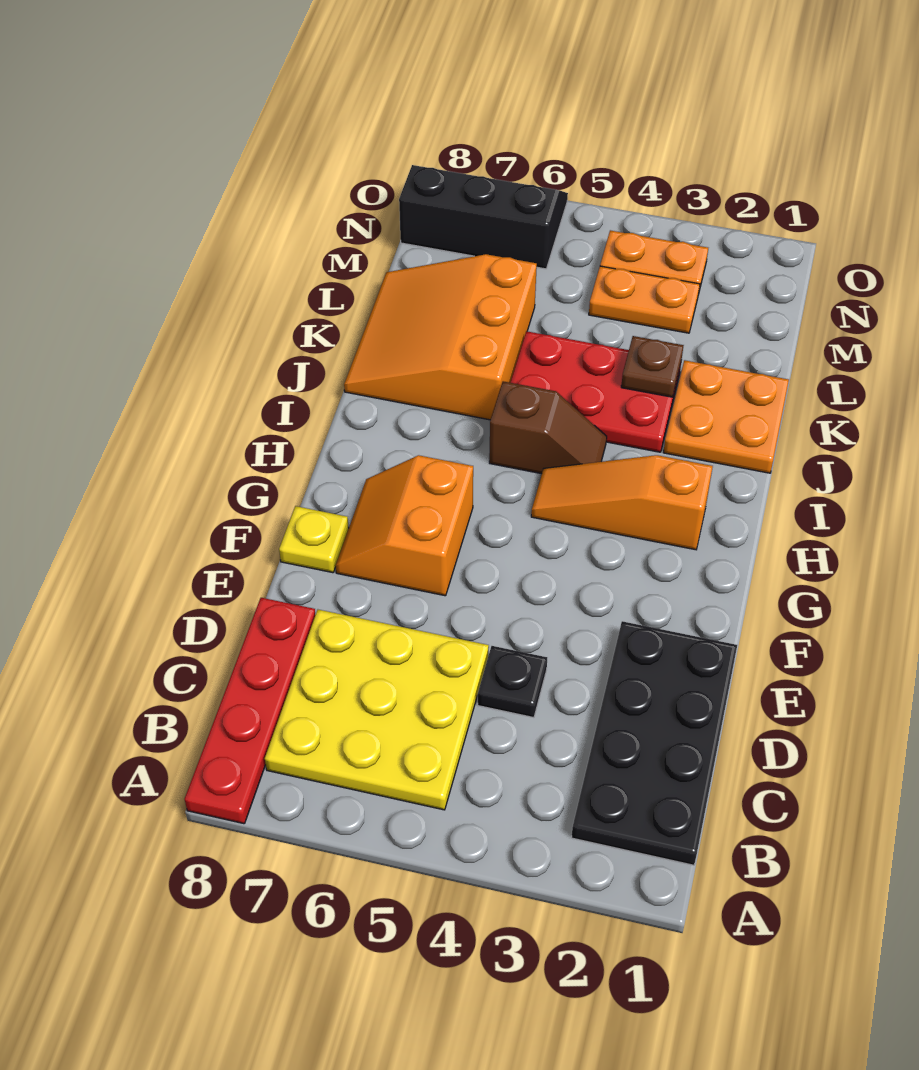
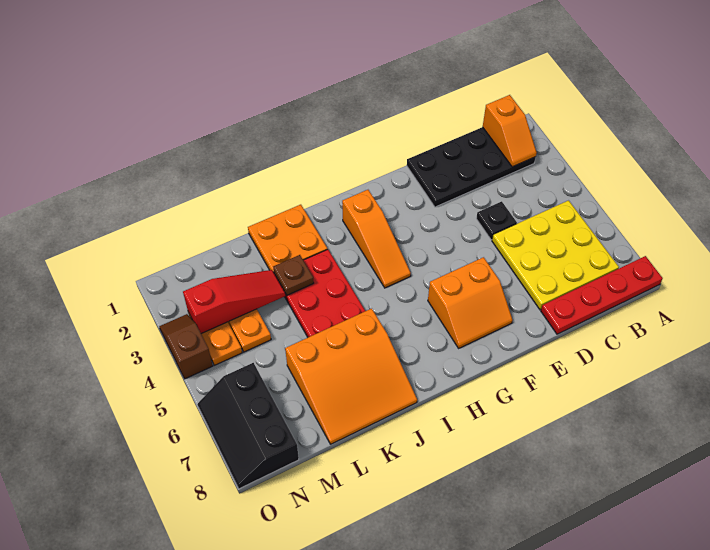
none -> orange 1x2 slope [483,95,537,167]
yellow 1x1 plate [279,506,349,573] -> none
brown 1x2 slope [489,381,607,474] -> brown 1x2 slope moved to [159,314,213,379]
none -> red 1x3 slope [183,270,285,334]

